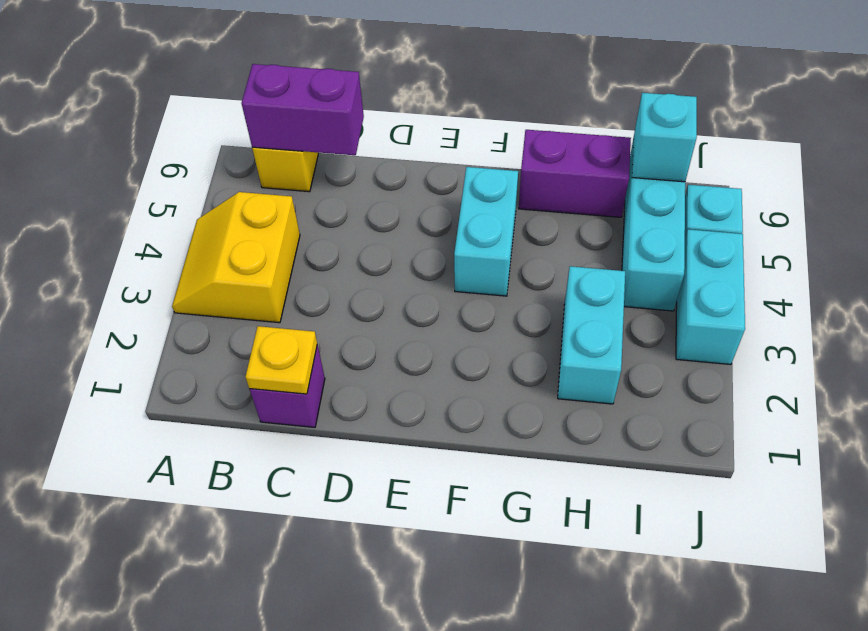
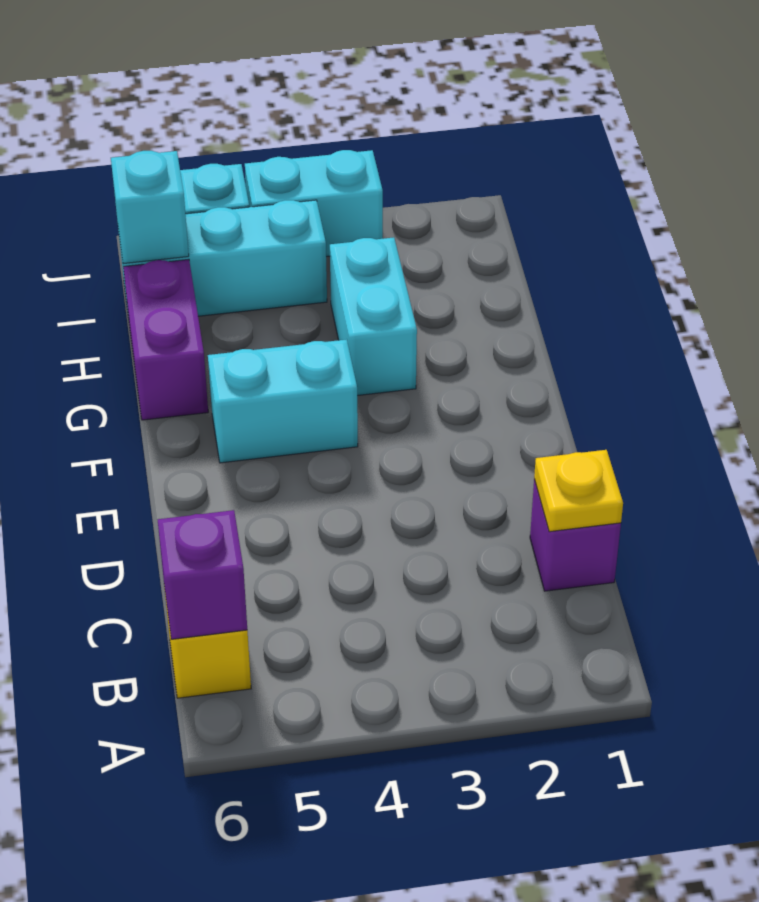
yellow 2x2 slope [172,192,300,323] -> none
purple 1x2 brick [242,64,364,155] -> purple 1x1 brick [158,510,247,639]
cyan 1x2 brick [558,266,625,404] -> cyan 1x2 brick turned to [330,237,417,396]

